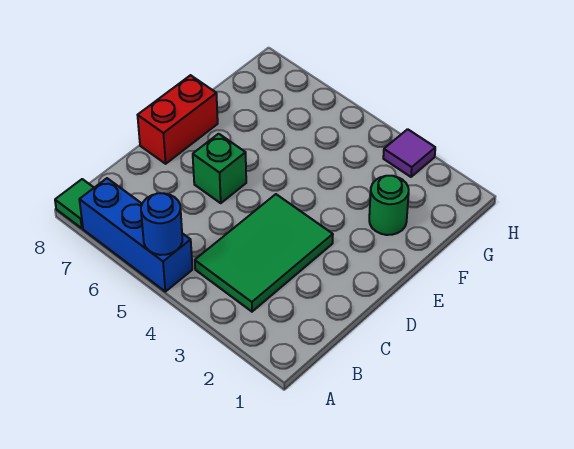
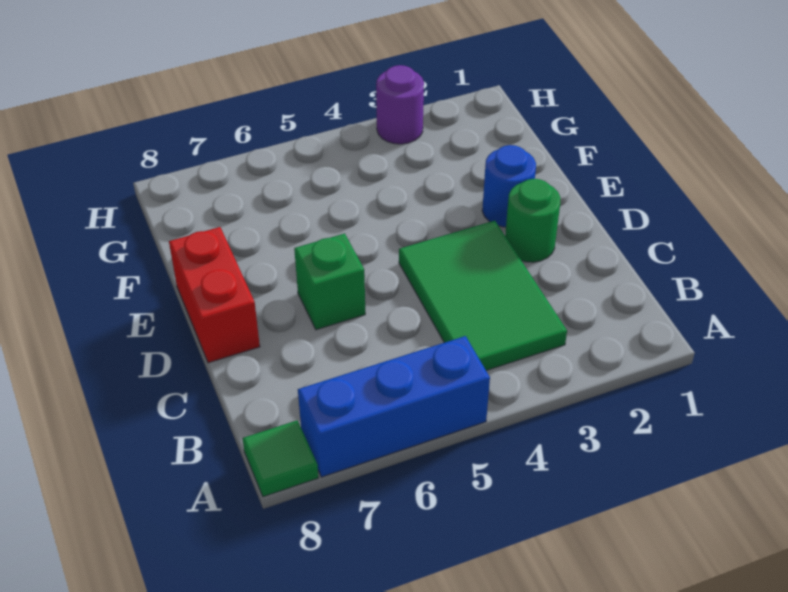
blue 1x1 round brick [141,193,182,255] -> blue 1x1 round brick moved to [482,145,536,227]
green 1x1 round brick [369,176,409,235] -> green 1x1 round brick moved to [505,179,560,262]
purple 1x1 tile [383,129,435,177] -> purple 1x1 round brick [376,65,424,144]

